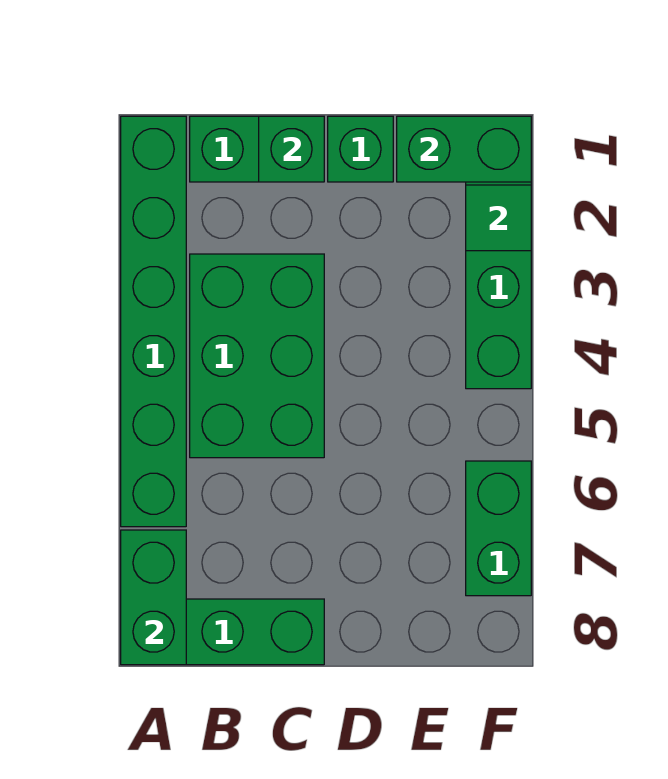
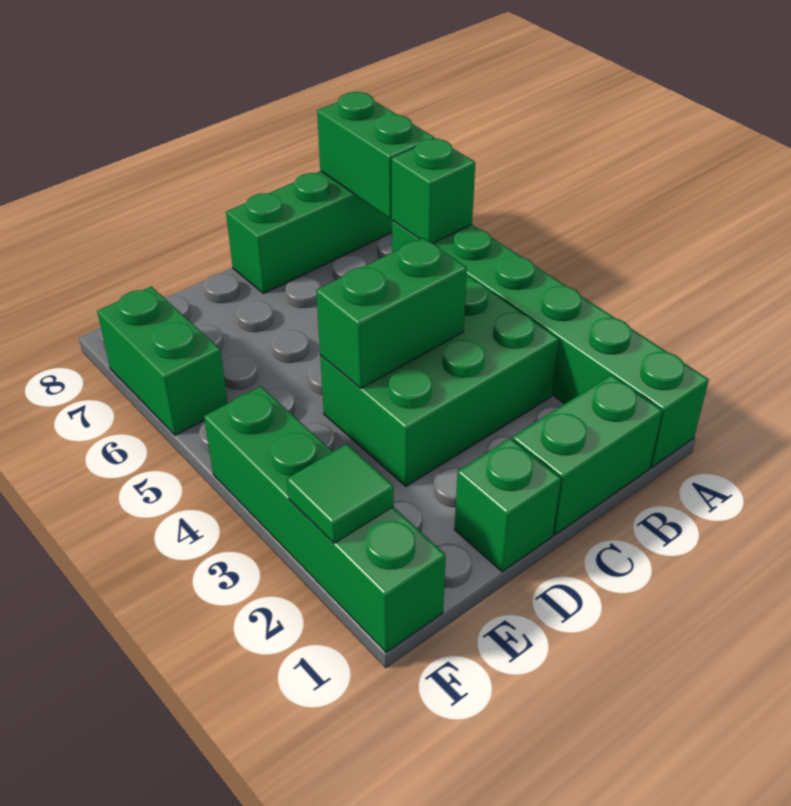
green 2x3 brick [190,254,324,458] -> green 2x3 brick turned to [320,277,559,486]
green 1x1 brick [259,116,324,182] -> green 1x1 brick moved to [392,139,475,243]
green 1x2 brick [397,116,531,182] -> green 1x2 brick moved to [316,238,467,388]

